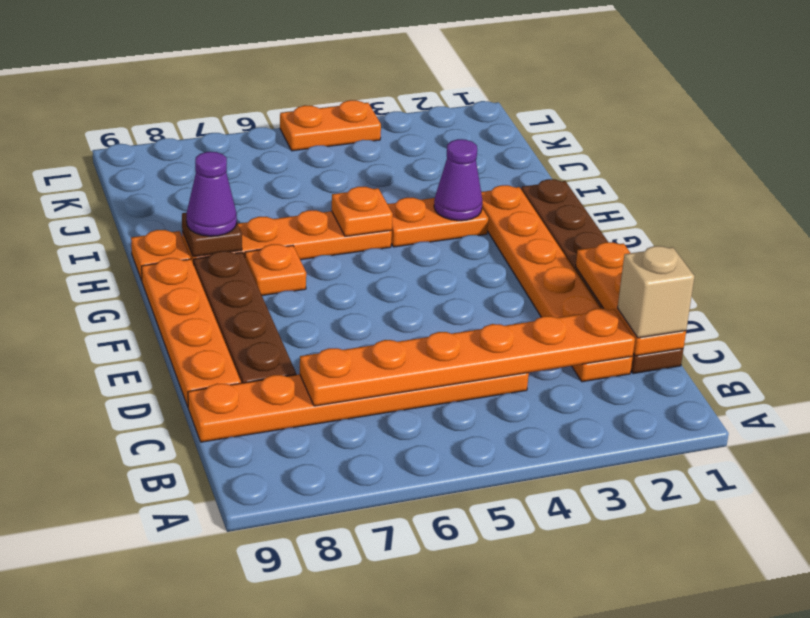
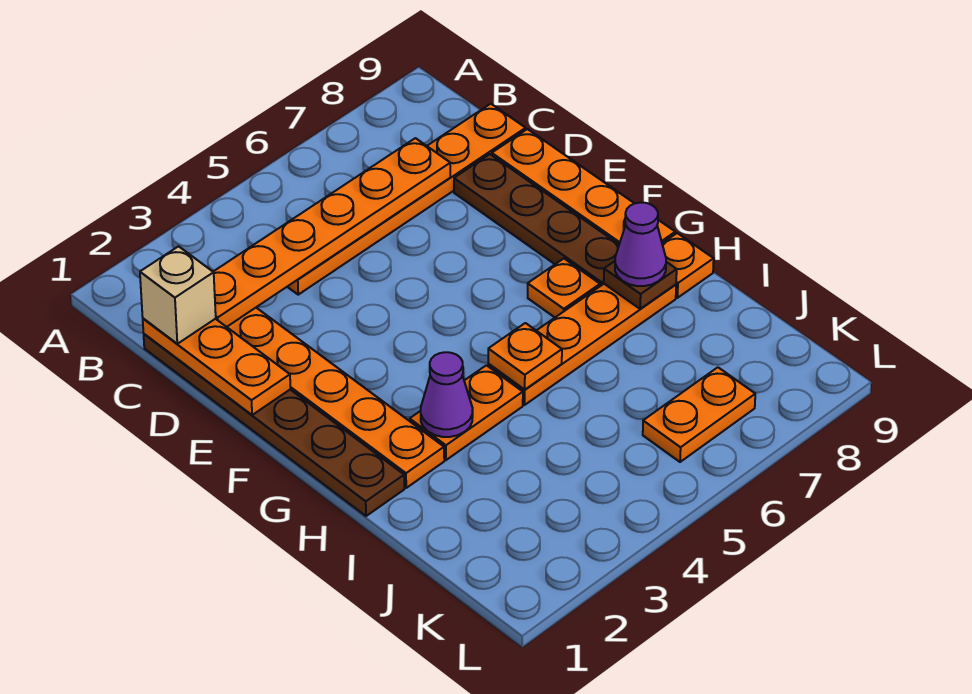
orange 1x2 plate [280,100,381,151] -> orange 1x2 plate moved to [643,367,755,462]

